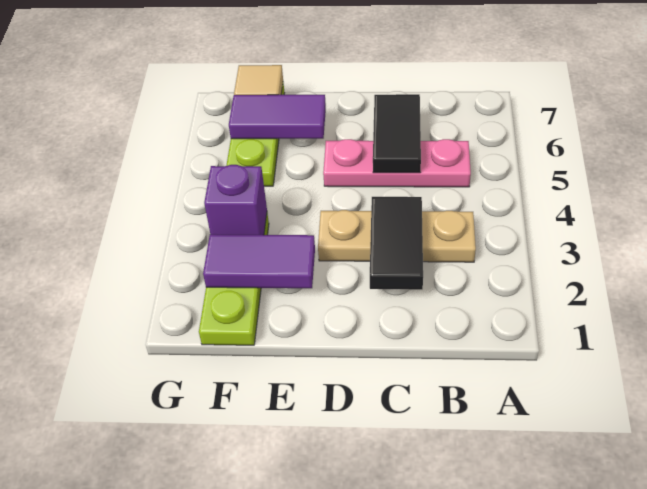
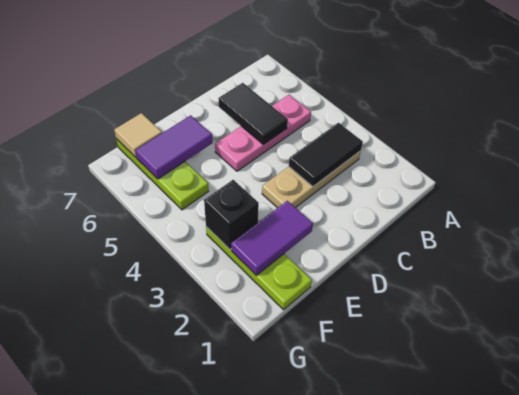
black 1x2 tile [370,197,423,290] -> black 1x2 tile turned to [289,123,363,187]
purple 1x1 brick [204,165,267,235] -> black 1x1 brick [204,180,259,249]

